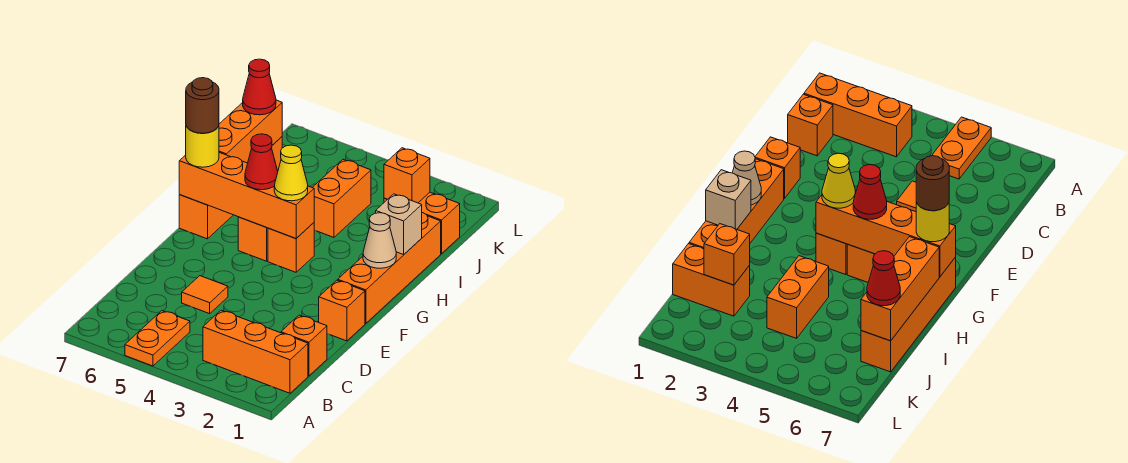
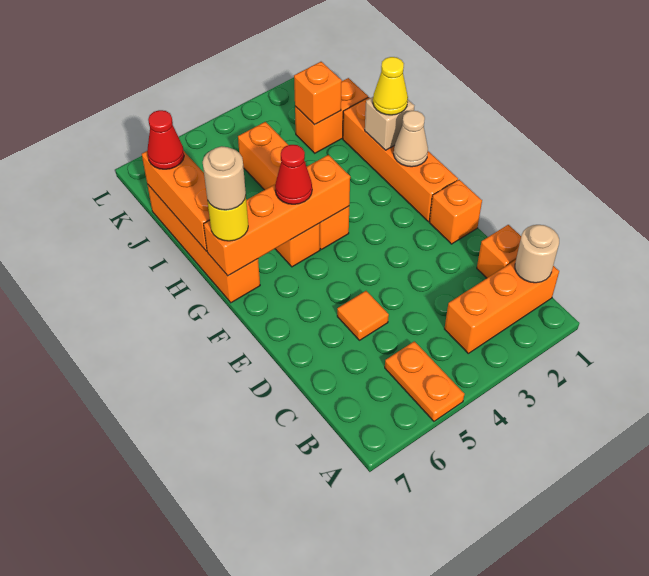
none -> tan 1x1 round brick [515,225,559,283]
yellow 1x1 cone [274,145,308,201] -> yellow 1x1 cone moved to [373,57,408,115]
brown 1x1 round brick [186,78,219,133] -> tan 1x1 round brick [203,146,246,210]

